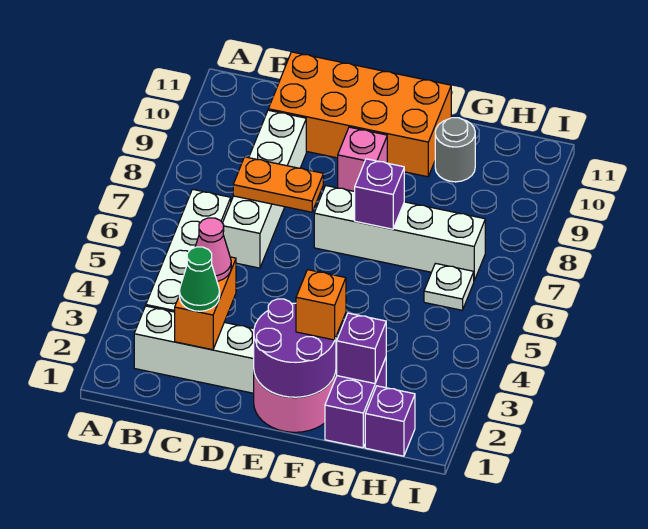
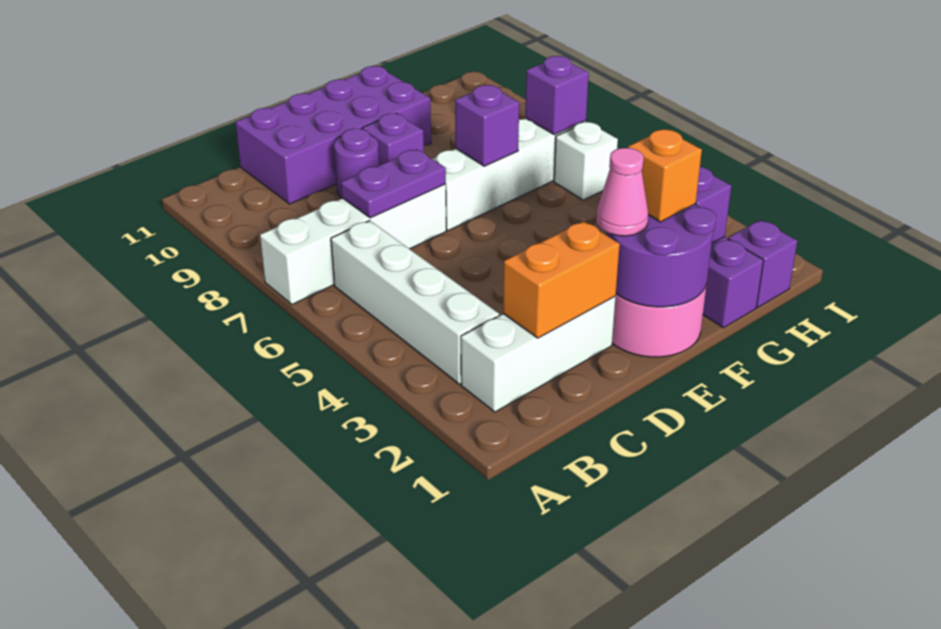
orange 1x2 brick [175,257,236,350] -> orange 1x2 brick turned to [503,221,620,338]
green 1x1 cone [179,247,220,311] -> none
pink 1x1 cone [195,218,231,281] -> pink 1x1 cone moved to [596,148,648,236]
white 1x4 brick [223,110,306,268] -> white 1x4 brick turned to [260,184,446,304]
orange 1x2 plate [233,157,323,212] -> purple 1x2 plate [341,149,446,218]
orange 2x4 brick [268,52,451,177] -> purple 2x4 brick [235,66,431,204]
none -> purple 1x1 round brick [334,129,379,198]
pink 1x1 brick [338,127,387,191] -> purple 1x1 brick [362,114,424,165]
grey 1x1 round brick [435,118,475,182] -> none
white 1x1 plate [424,263,474,310] -> white 1x1 brick [554,122,618,200]
none -> purple 1x1 brick [525,56,589,135]

